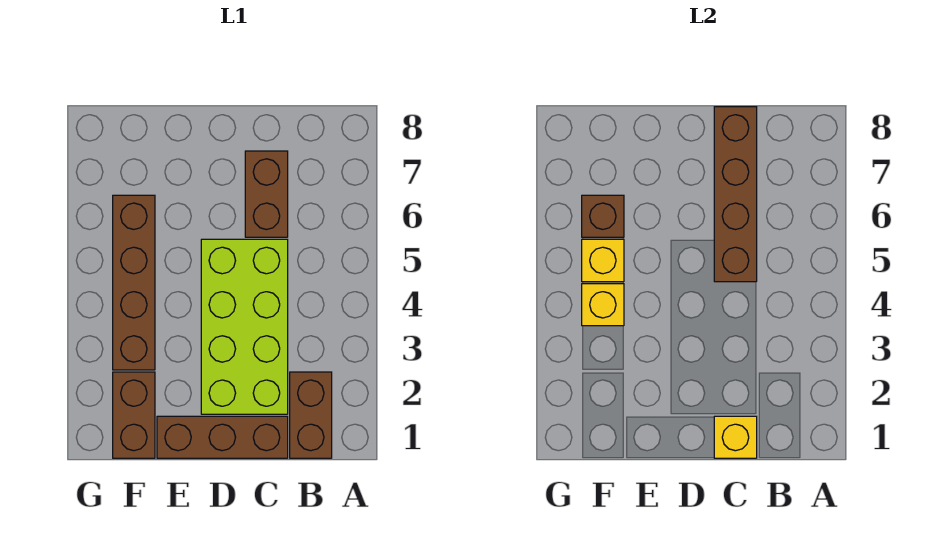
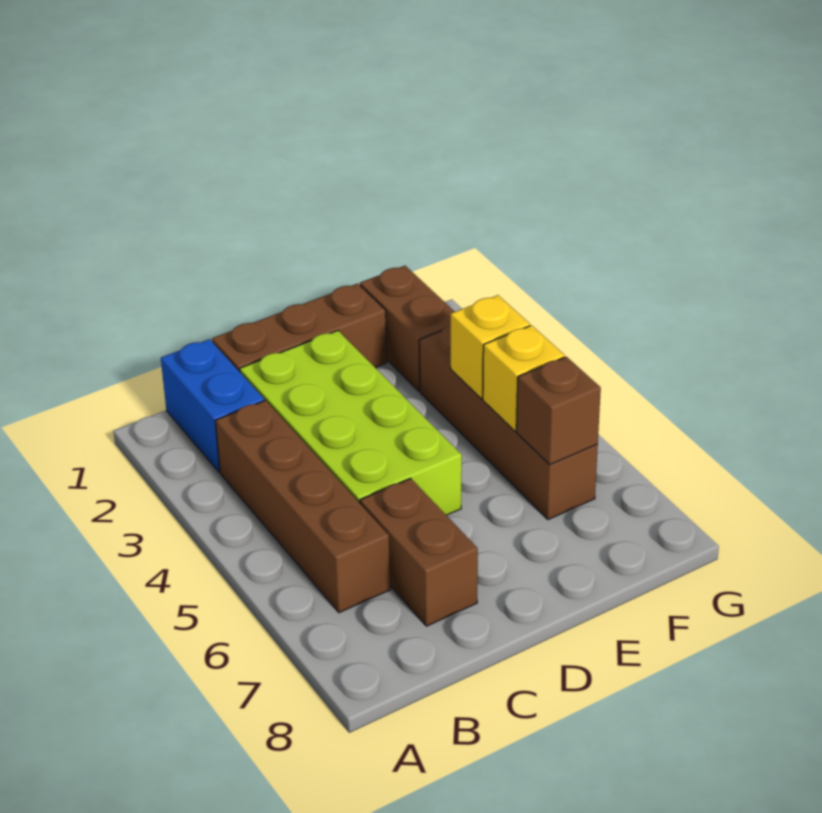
brown 1x2 brick [290,372,332,458] -> blue 1x2 brick [161,339,264,472]
yellow 1x1 brick [714,416,757,458] -> none
brown 1x4 brick [714,107,757,282] -> brown 1x4 brick moved to [215,401,390,613]

